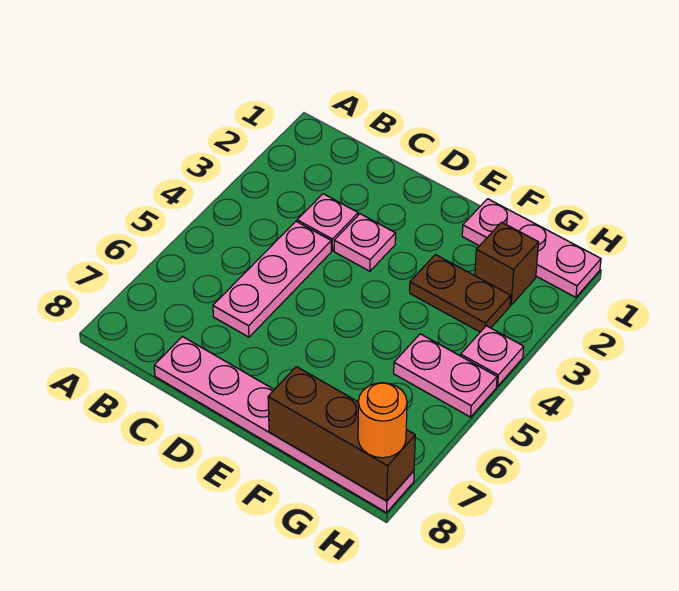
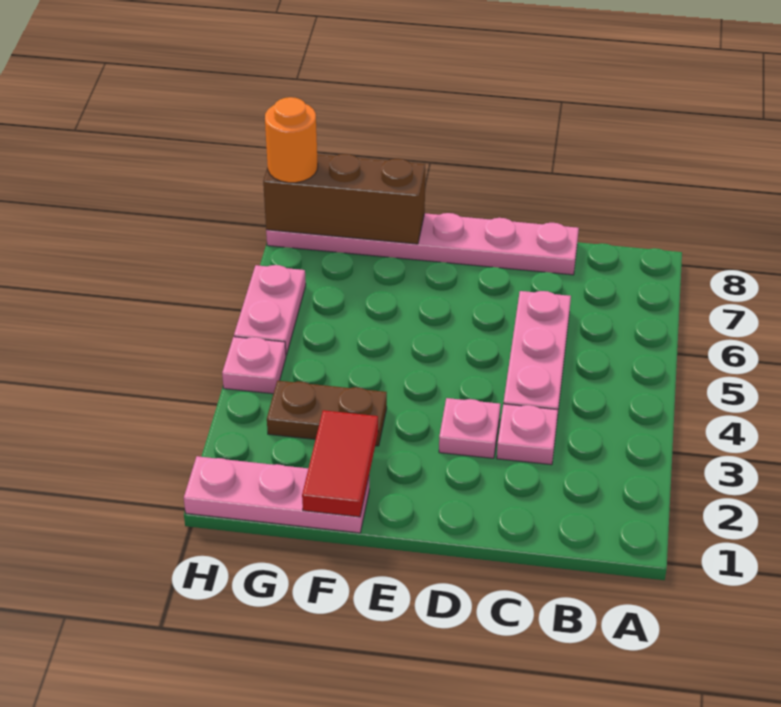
none -> red 1x2 tile [302,410,378,517]
brown 1x1 brick [475,222,539,305] -> none
pink 1x2 plate [394,334,497,417] -> pink 1x2 plate turned to [234,265,306,355]

